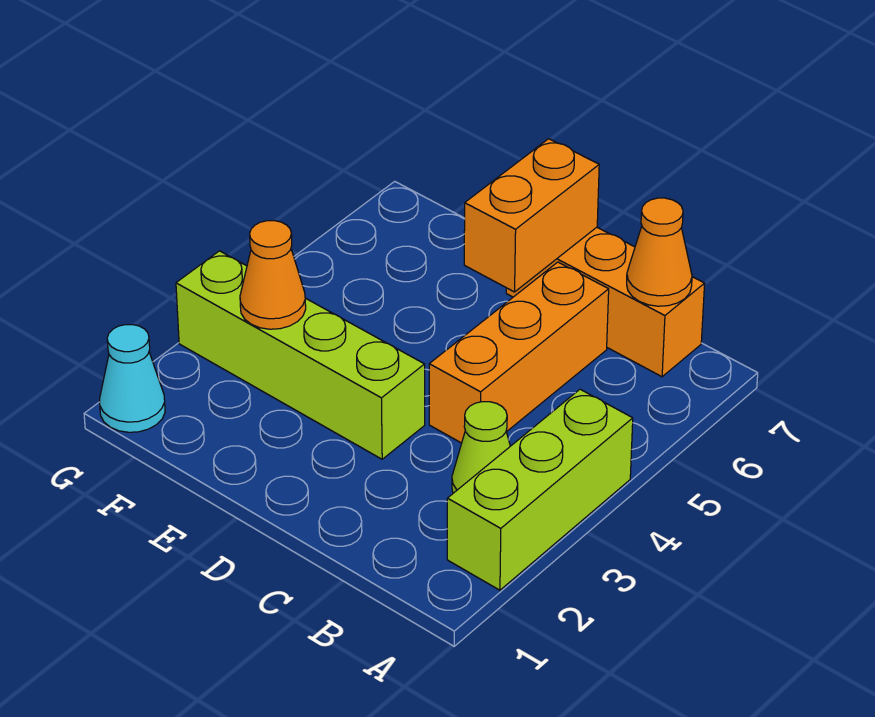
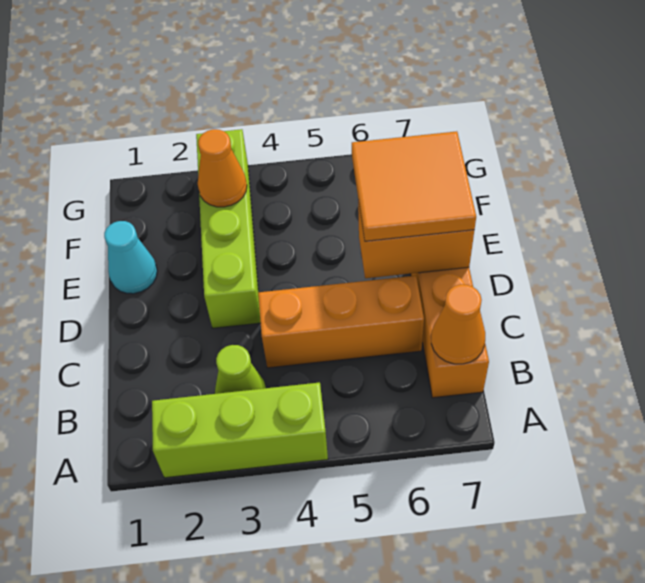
none -> orange 2x2 tile [352,131,476,241]
cyan 1x1 cone [100,325,165,432] -> cyan 1x1 cone moved to [104,221,157,294]

